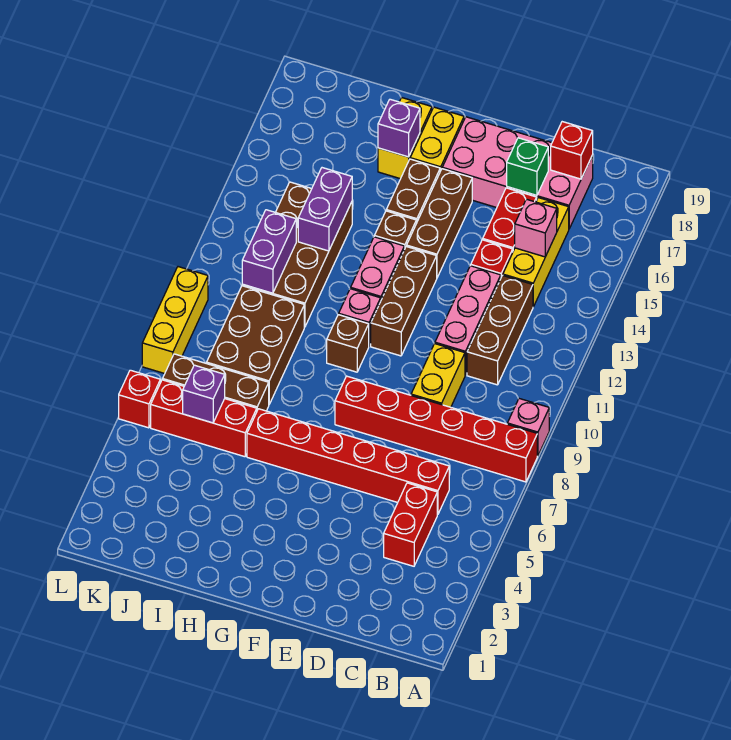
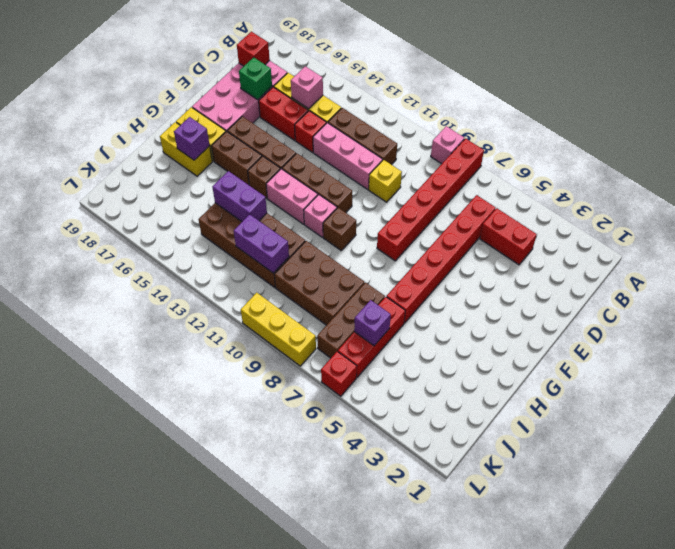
yellow 1x2 brick [411,344,465,407] -> yellow 1x1 brick [369,160,402,202]

